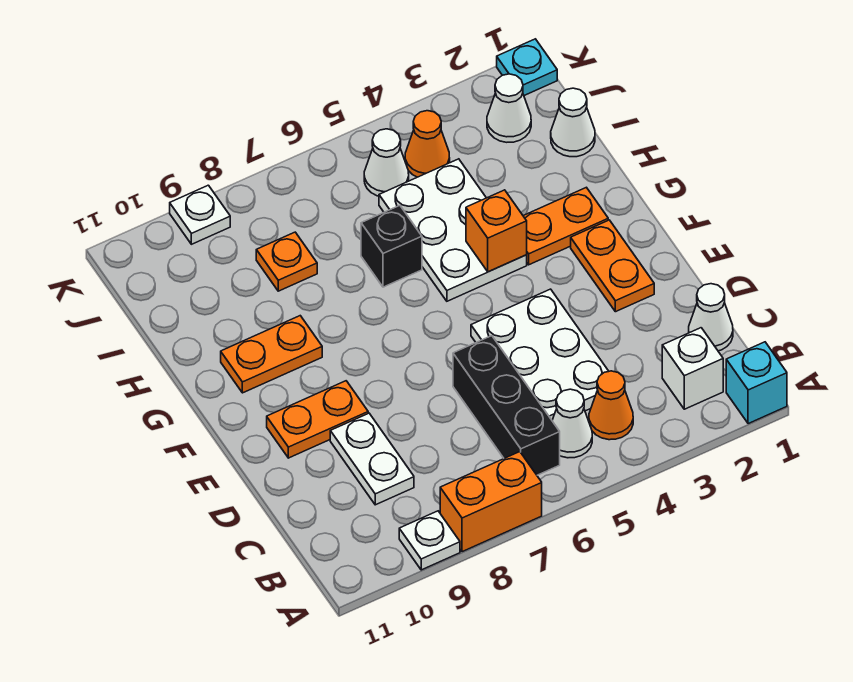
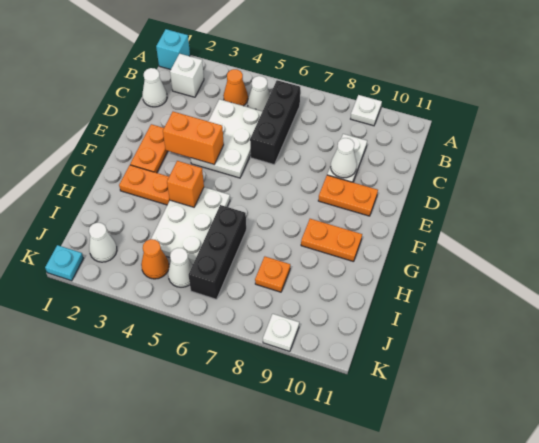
orange 1x2 brick [440,452,542,552] -> orange 1x2 brick moved to [163,112,224,164]
black 1x1 brick [361,206,422,287] -> black 1x3 brick [189,205,246,299]
white 1x1 cone [551,88,595,157] -> white 1x1 cone moved to [331,138,357,178]

